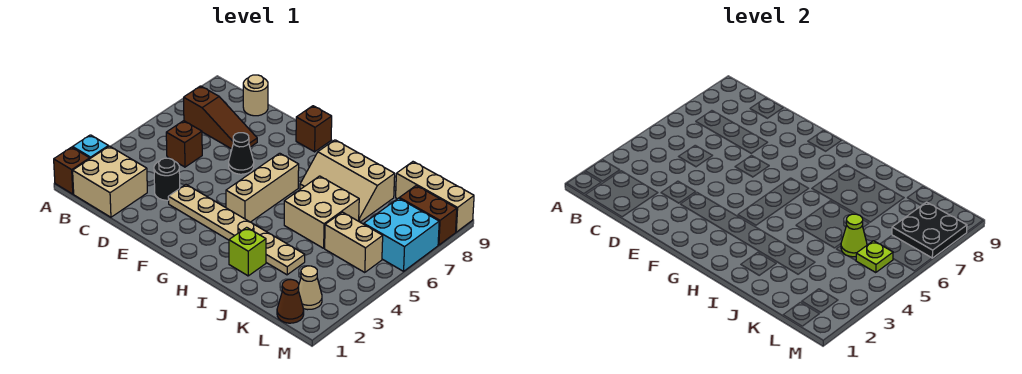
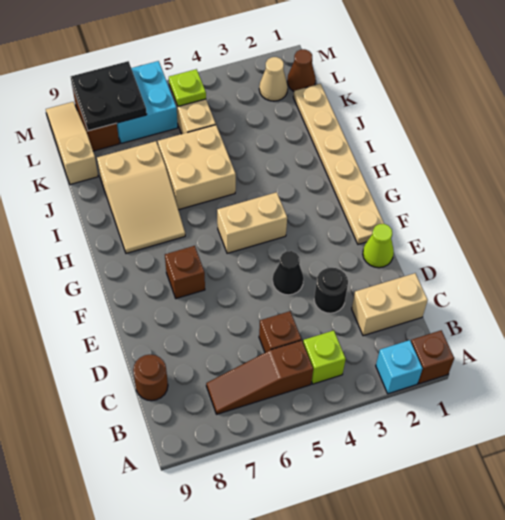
tan 2x2 brick [73,146,147,217] -> tan 1x2 brick [352,273,428,336]
brown 1x3 slope [184,86,257,149] -> brown 1x3 slope turned to [206,340,313,414]
tan 1x1 round brick [243,75,268,116] -> brown 1x1 round brick [133,355,168,401]
tan 1x6 plate [168,185,305,275] -> tan 1x6 plate moved to [293,84,384,244]
black 1x1 cone [229,133,254,174] -> black 1x1 cone moved to [273,251,304,295]
brown 1x1 brick [296,106,332,152] -> brown 1x1 brick moved to [165,246,205,299]
tan 1x3 brick [226,153,299,222] -> tan 1x2 brick [217,192,287,253]
tan 2x3 slope [300,140,395,222] -> tan 2x3 slope turned to [97,141,185,253]
lime 1x1 brick [229,227,266,276] -> lime 1x1 brick moved to [303,331,346,384]
lime 1x1 cone [841,214,867,257] -> lime 1x1 cone moved to [363,224,394,268]
tan 1x3 brick [396,162,474,232] -> tan 1x3 slope [46,102,98,184]

